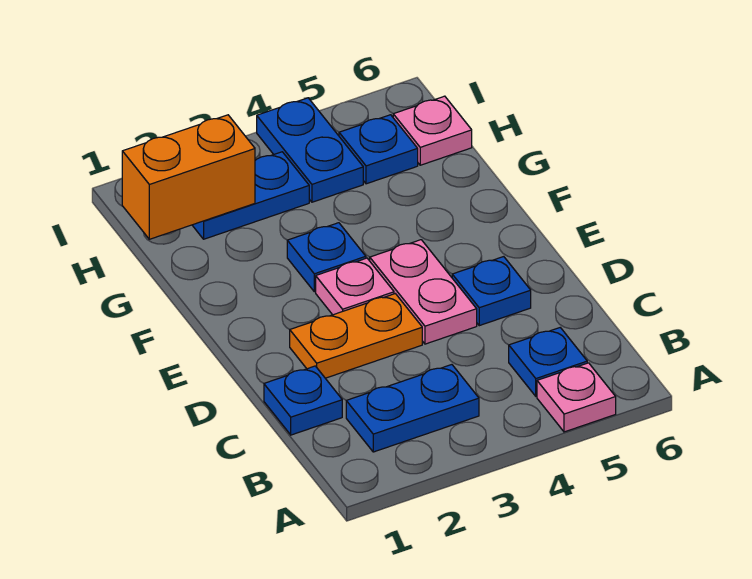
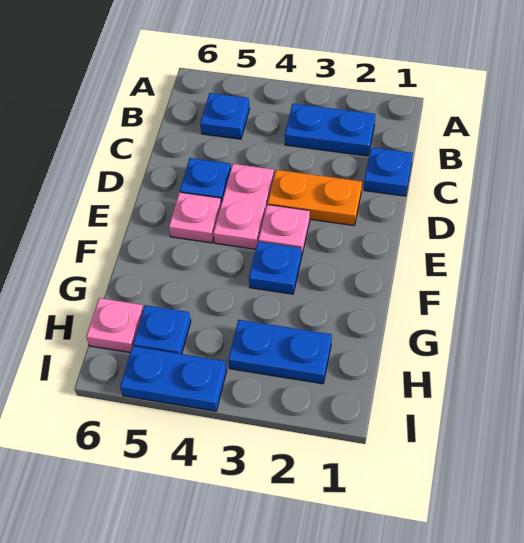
pink 1x1 plate [537,363,616,432] -> pink 1x1 plate moved to [169,192,221,243]
orange 1x2 brick [122,115,255,239] -> none
blue 1x2 plate [257,98,363,202] -> blue 1x2 plate turned to [120,346,227,411]

